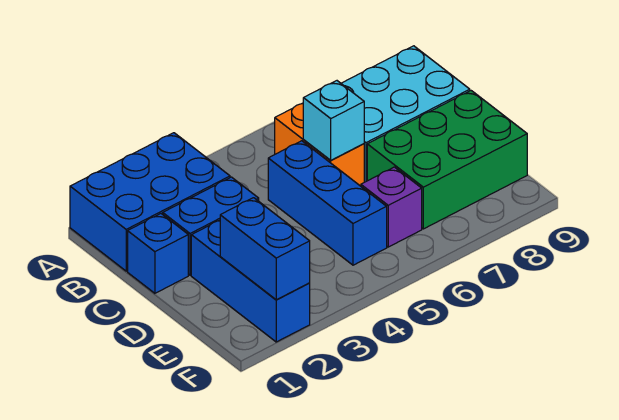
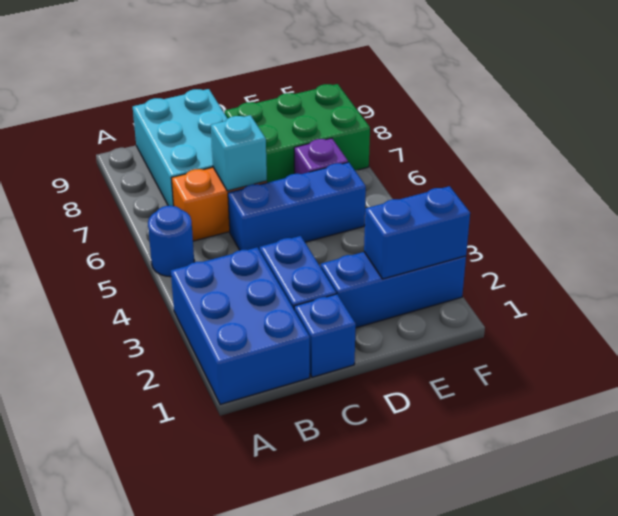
none -> blue 1x1 round brick [148,206,194,277]
green 2x3 brick [367,91,527,229] -> green 2x3 brick turned to [225,84,370,183]

